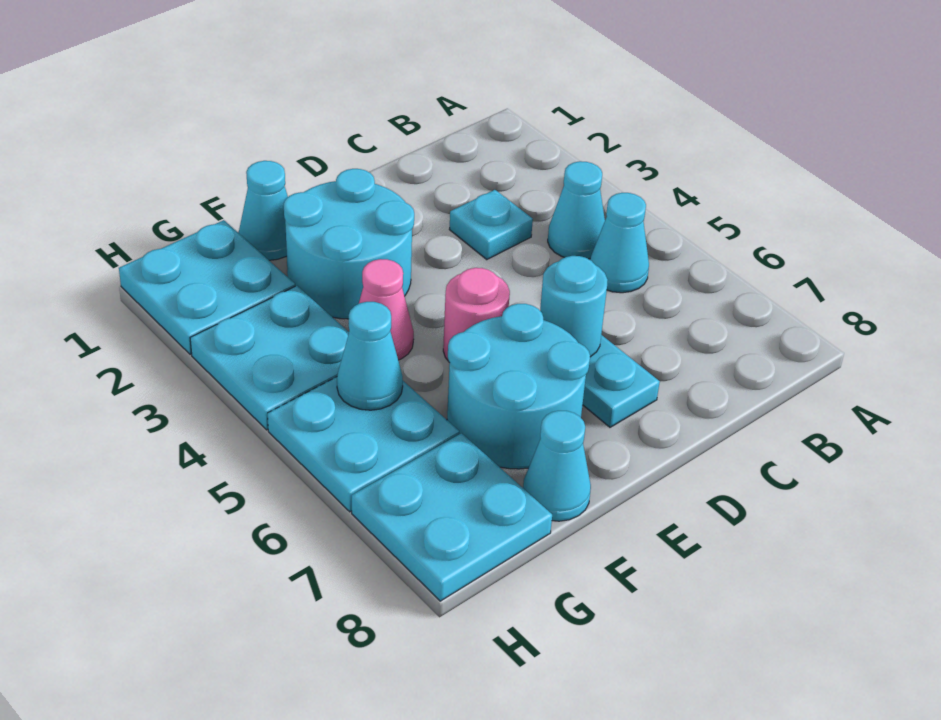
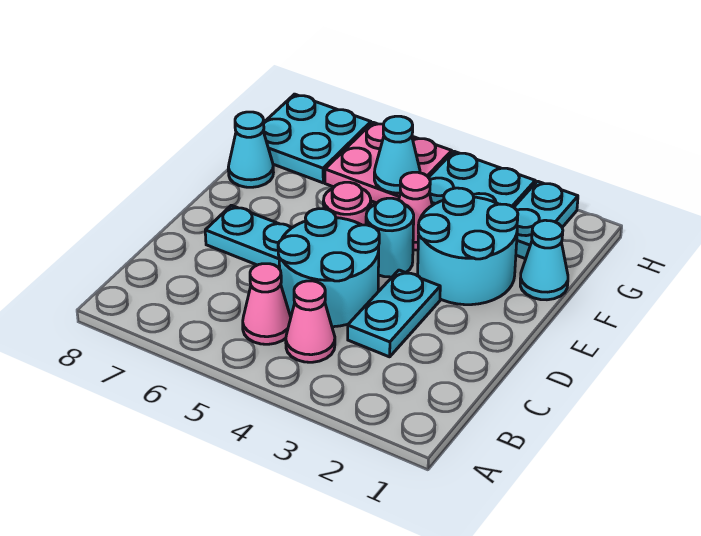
cyan 1x1 cone [548,161,605,259] -> pink 1x1 cone [286,281,335,362]
cyan 1x1 cone [590,193,649,293] -> pink 1x1 cone [243,264,291,344]
cyan 1x1 plate [449,190,533,259] -> cyan 1x2 plate [348,270,440,357]
cyan 1x1 round brick [540,256,608,357] -> cyan 1x1 round brick moved to [366,198,414,277]
cyan 2x2 round brick [447,304,590,469] -> cyan 2x2 round brick moved to [278,209,379,327]
cyan 2x2 plate [119,220,295,354] -> cyan 1x2 plate [514,181,578,259]
cyan 2x2 plate [268,377,459,512] -> pink 2x2 plate [325,122,452,203]

